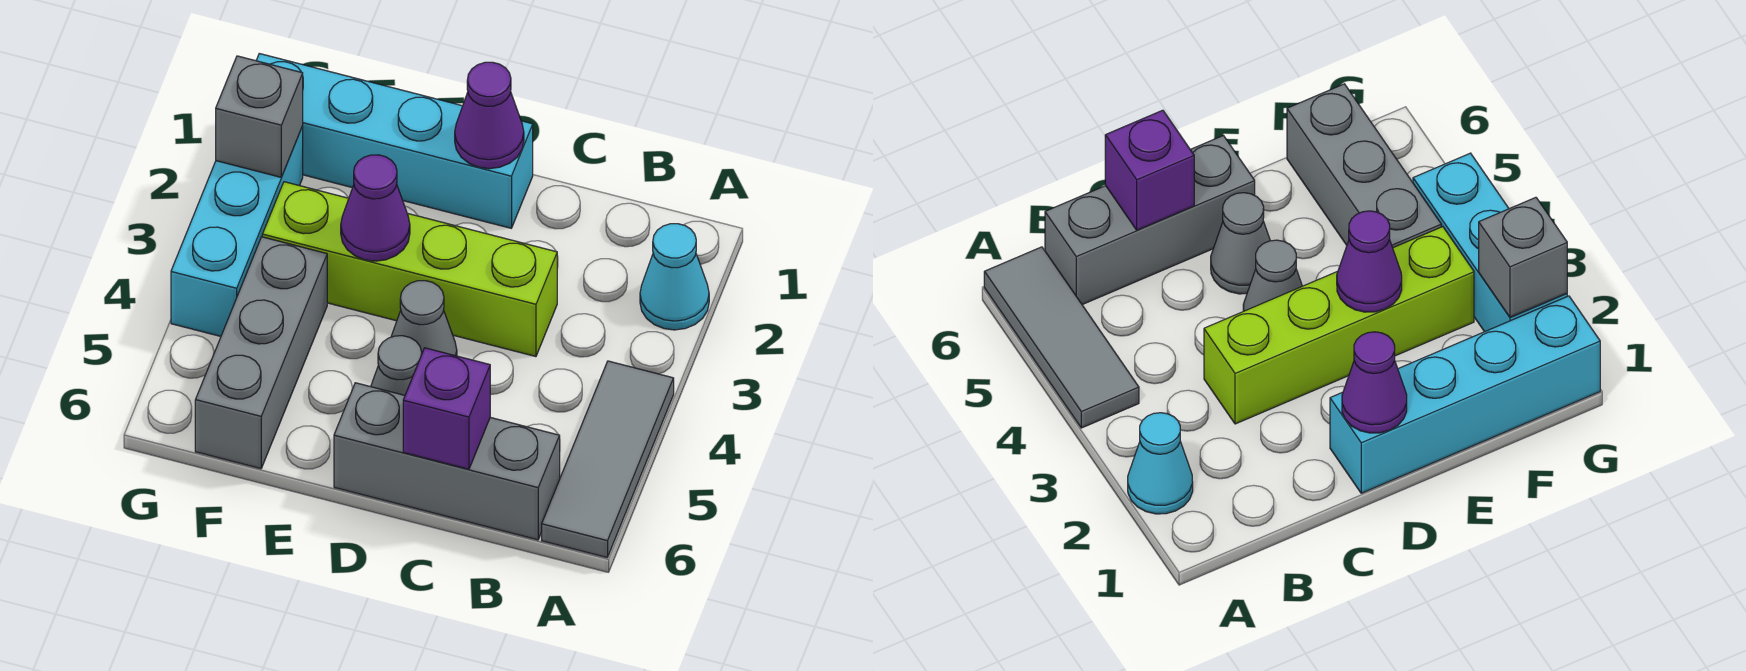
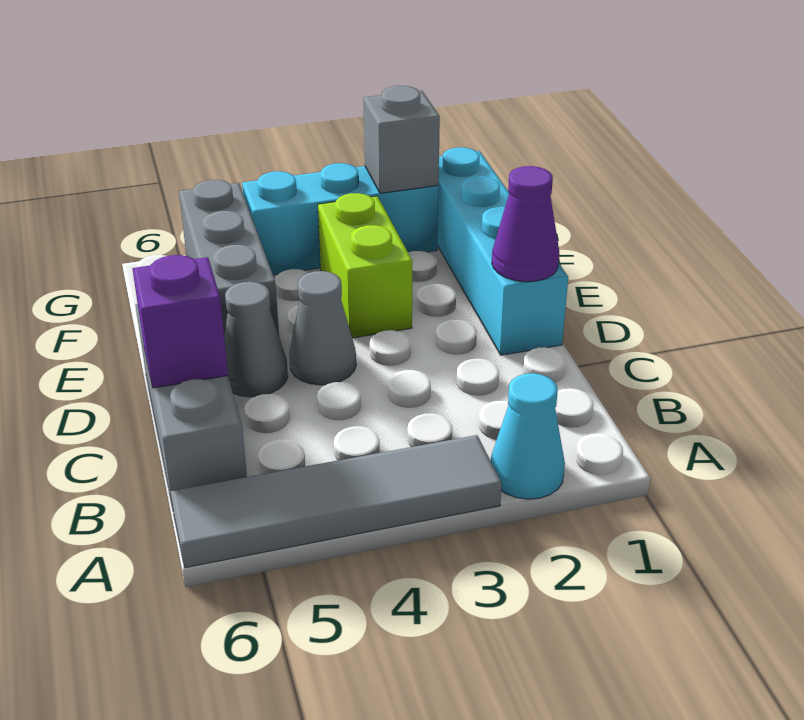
grey 1x3 tile [542,361,674,558] -> grey 1x4 tile [170,435,502,568]
lime 1x4 brick [262,182,557,357] -> lime 1x2 brick [318,193,412,338]
purple 1x1 cone [341,155,410,261] -> none
grey 1x3 brick [195,237,327,469] -> grey 1x3 brick turned to [179,180,279,335]

